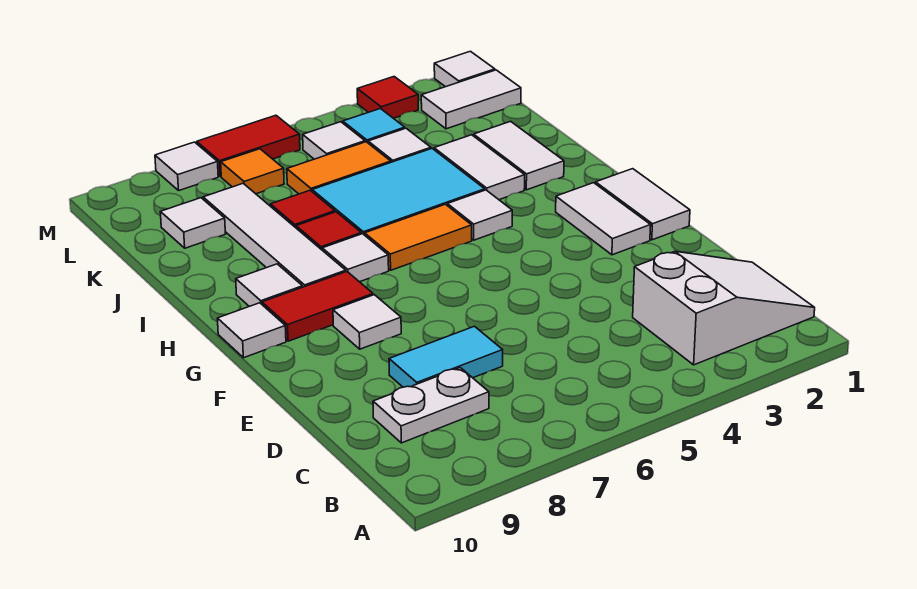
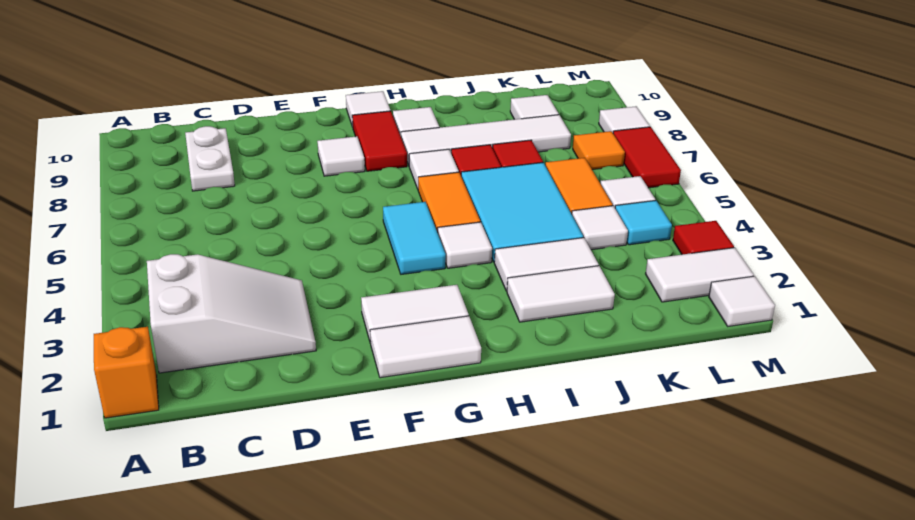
none -> orange 1x1 brick [94,327,159,418]
white 2x3 slope [633,251,815,365] -> white 2x3 slope turned to [147,254,316,373]
cyan 1x2 tile [389,326,503,387] -> cyan 1x2 tile moved to [383,202,446,274]
white 1x2 tile [421,70,521,129] -> white 1x2 tile turned to [646,248,754,302]

